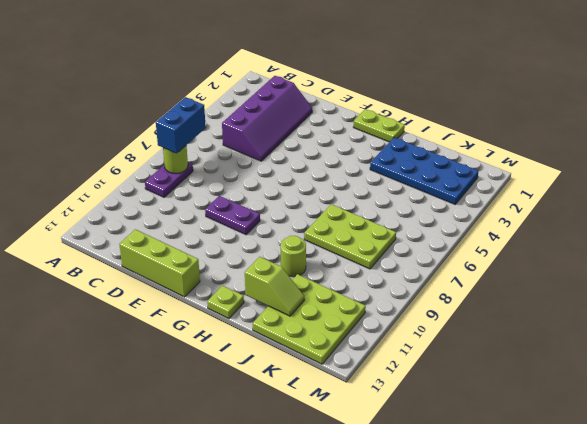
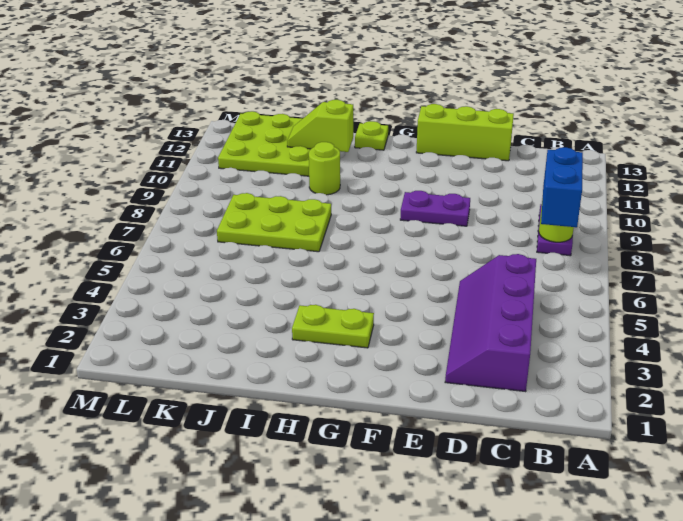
lime 1x2 plate [353,109,405,142] -> lime 1x2 plate moved to [292,305,374,348]
blue 2x4 plate [370,138,478,204] -> none

